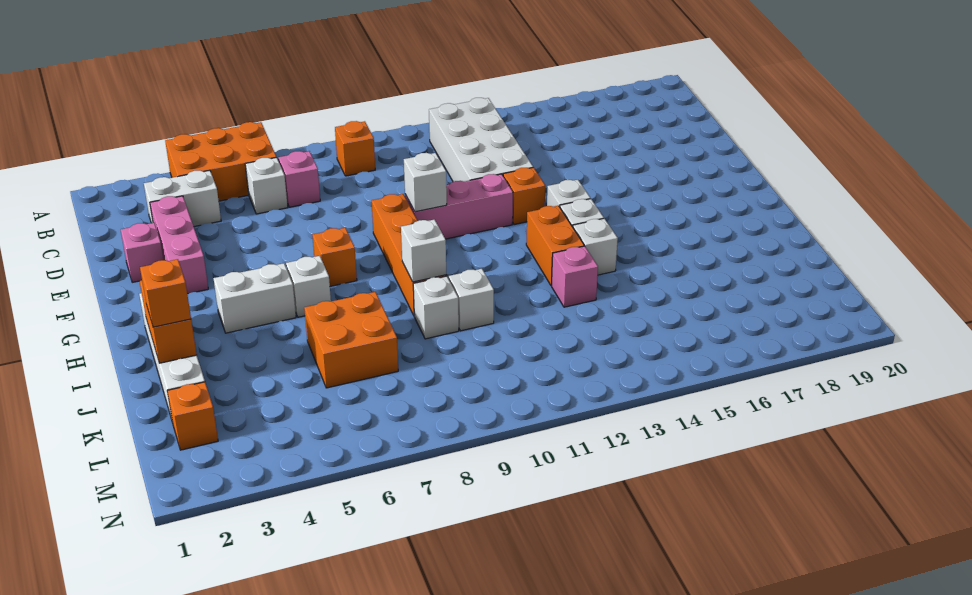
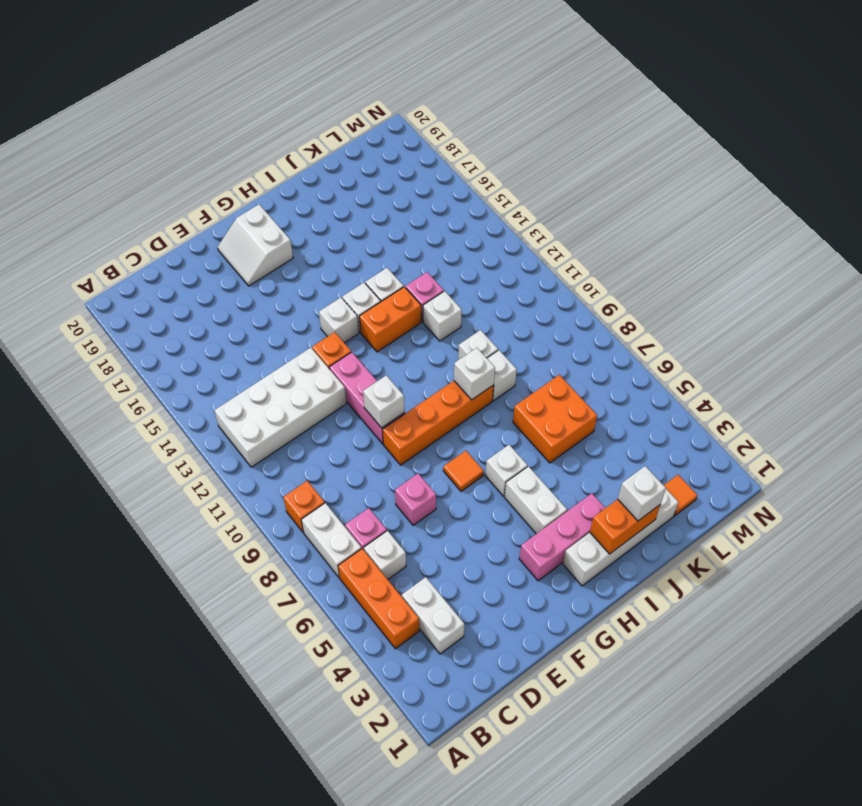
orange 2x3 brick [165,122,276,201] -> orange 1x3 brick [338,549,419,649]
none -> white 1x2 brick [301,503,362,578]
pink 1x3 brick [150,196,208,294] -> pink 1x3 brick moved to [519,493,605,581]
pink 1x1 brick [121,223,163,282] -> pink 1x1 brick moved to [395,474,436,525]
none -> white 2x2 slope [218,205,293,286]
orange 1x1 brick [313,228,357,286] -> orange 1x1 tile [443,451,484,491]
orange 1x1 brick [140,259,191,327] -> white 1x1 brick [618,466,666,521]
none -> white 1x1 brick [423,291,462,341]
orange 1x1 brick [167,382,218,450] -> orange 1x1 tile [664,475,697,516]

